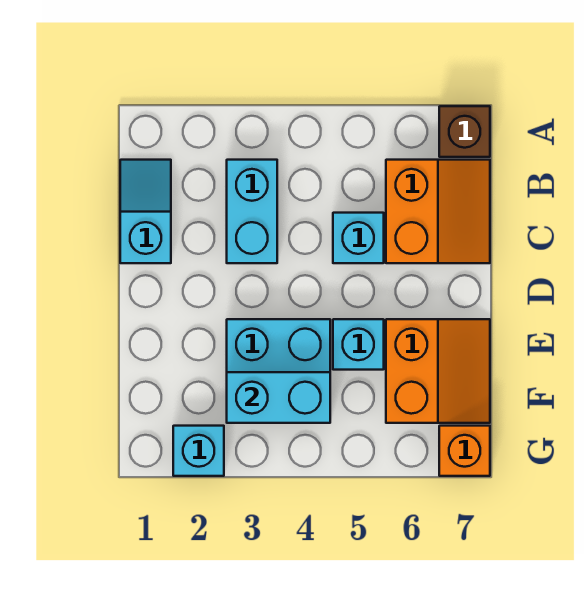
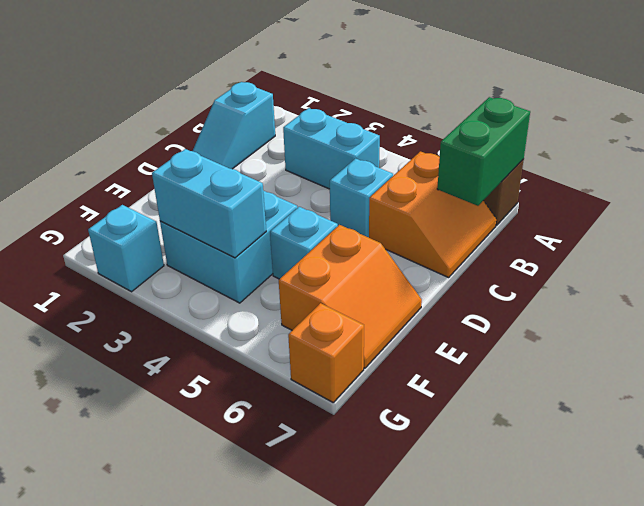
none -> green 1x2 brick [437,97,530,206]
cyan 1x2 slope [120,160,171,263] -> cyan 1x2 slope turned to [193,82,275,169]
cyan 1x2 brick [227,160,277,263] -> cyan 1x2 brick turned to [283,108,380,189]

